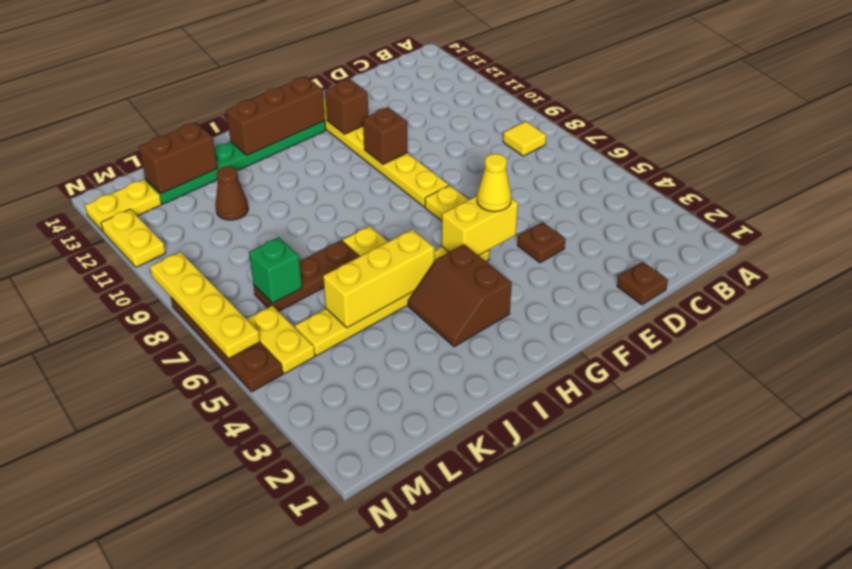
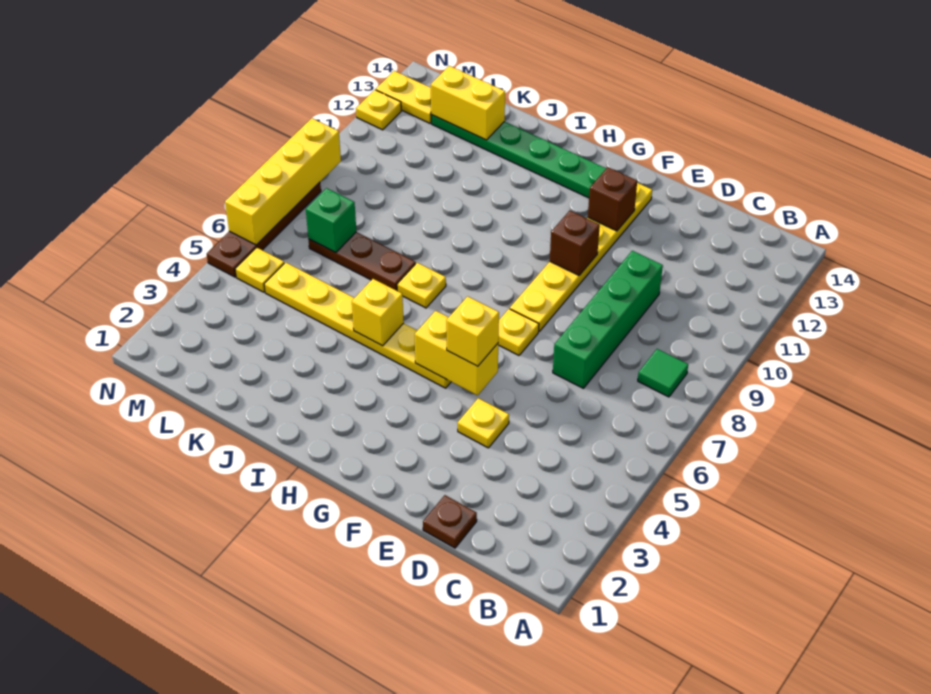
yellow 1x1 tile [503,122,546,156] -> green 1x1 tile [638,349,688,397]
none -> green 1x4 brick [553,251,663,389]
brown 1x1 plate [517,222,565,263] -> yellow 1x1 plate [458,398,509,448]
yellow 1x1 cone [477,154,511,212] -> yellow 1x1 brick [446,296,499,366]
brown 1x3 brick [226,76,325,155] -> none
brown 2x2 slope [408,244,512,347] -> none
yellow 1x3 brick [323,229,434,328] -> yellow 1x1 brick [352,279,404,346]
brown 1x1 cone [215,166,248,220] -> none
brown 1x2 brick [139,123,217,194] -> yellow 1x2 brick [431,66,505,140]
yellow 1x2 plate [247,306,315,374] -> yellow 1x1 plate [235,247,284,292]
yellow 1x4 plate [150,252,260,359] -> yellow 1x4 brick [225,118,341,245]
yellow 1x2 plate [101,209,166,267] -> yellow 1x1 plate [356,90,401,130]

